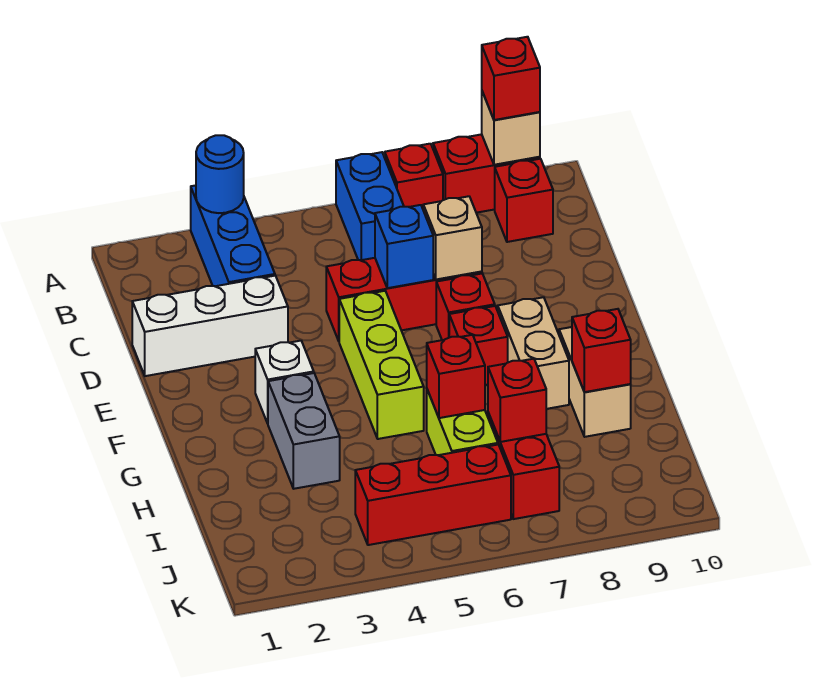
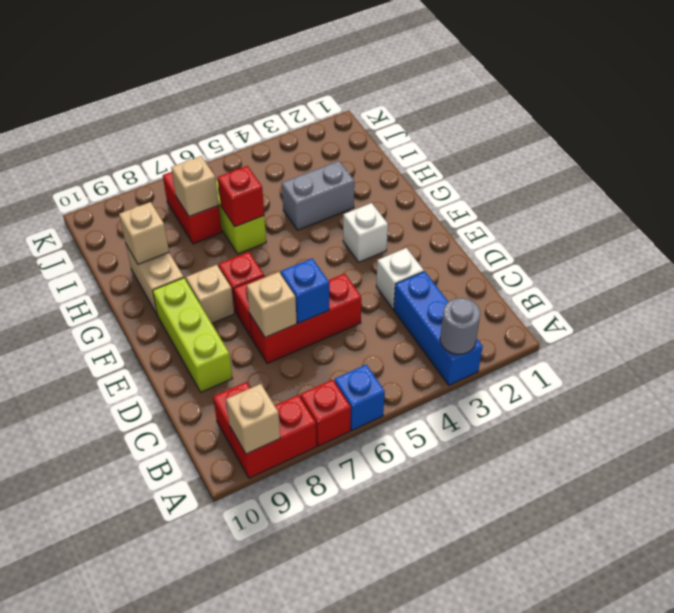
blue 1x1 round brick [196,135,244,213] -> grey 1x1 round brick [440,298,480,354]
blue 1x2 brick [336,152,404,260] -> blue 1x1 brick [335,365,385,430]
red 1x1 brick [482,37,540,120] -> none
white 1x3 brick [132,276,288,376] -> white 1x1 brick [376,248,424,309]
lime 1x3 brick [339,291,424,439] -> lime 1x3 brick moved to [153,278,233,392]
tan 1x2 brick [498,297,569,409] -> tan 1x1 brick [186,265,234,323]
grey 1x2 brick [268,373,340,489] -> grey 1x2 brick turned to [282,161,354,230]
red 1x1 brick [572,309,631,392] -> tan 1x1 brick [119,202,169,264]
red 1x1 brick [488,359,546,442] -> tan 1x1 brick [171,156,219,217]
red 1x3 brick [355,445,511,545] -> none

